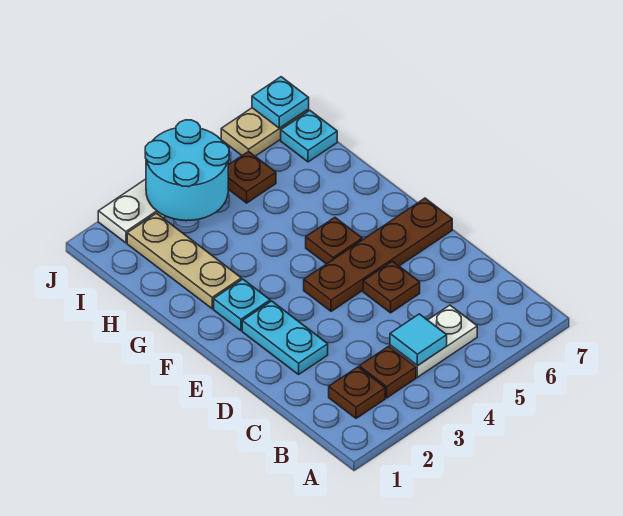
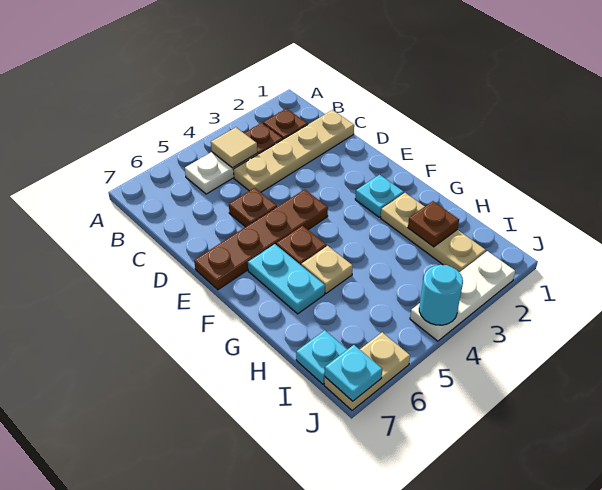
cyan 1x1 tile [390,314,447,366] -> tan 1x1 tile [211,127,257,168]
none -> tan 1x4 plate [233,110,354,192]
cyan 1x2 plate [242,301,328,374] -> cyan 1x2 plate moved to [248,244,325,314]
none -> tan 1x1 plate [301,246,353,293]
cyan 2x2 round brick [145,120,229,221] -> cyan 1x1 round brick [419,265,463,325]
brown 1x1 plate [228,151,276,203] -> brown 1x1 plate moved to [408,201,459,247]

